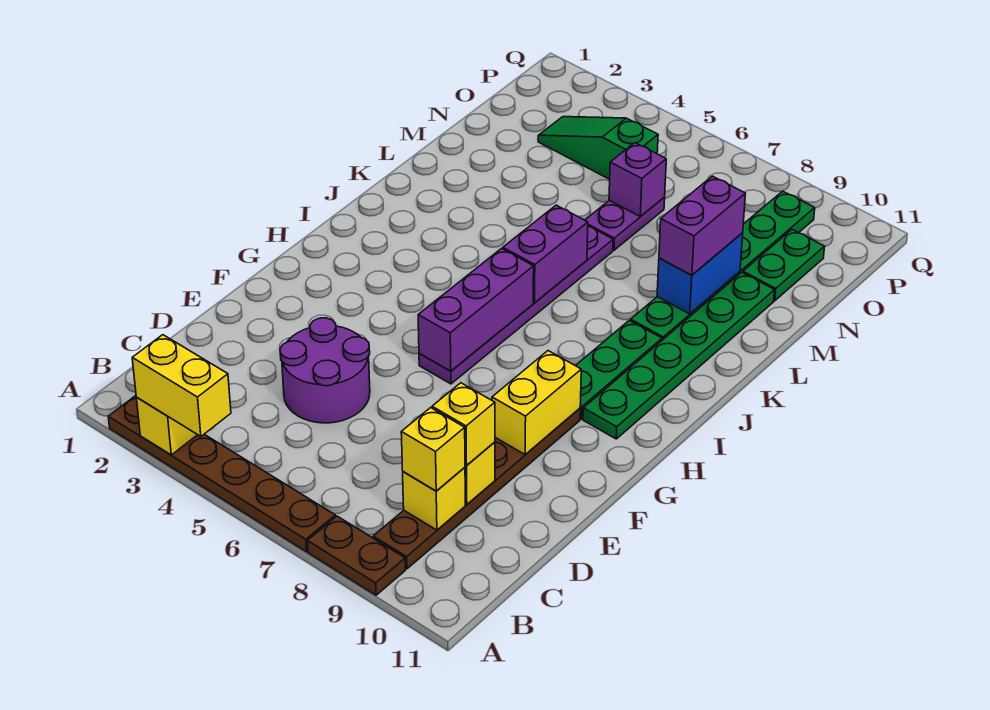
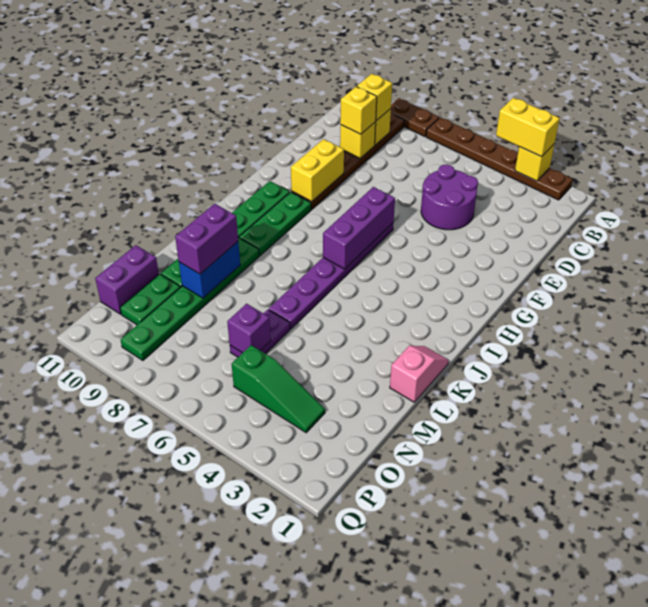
purple 1x2 brick [503,205,588,303] -> purple 1x2 brick moved to [95,245,159,314]
none -> pink 1x2 slope [390,346,449,402]

